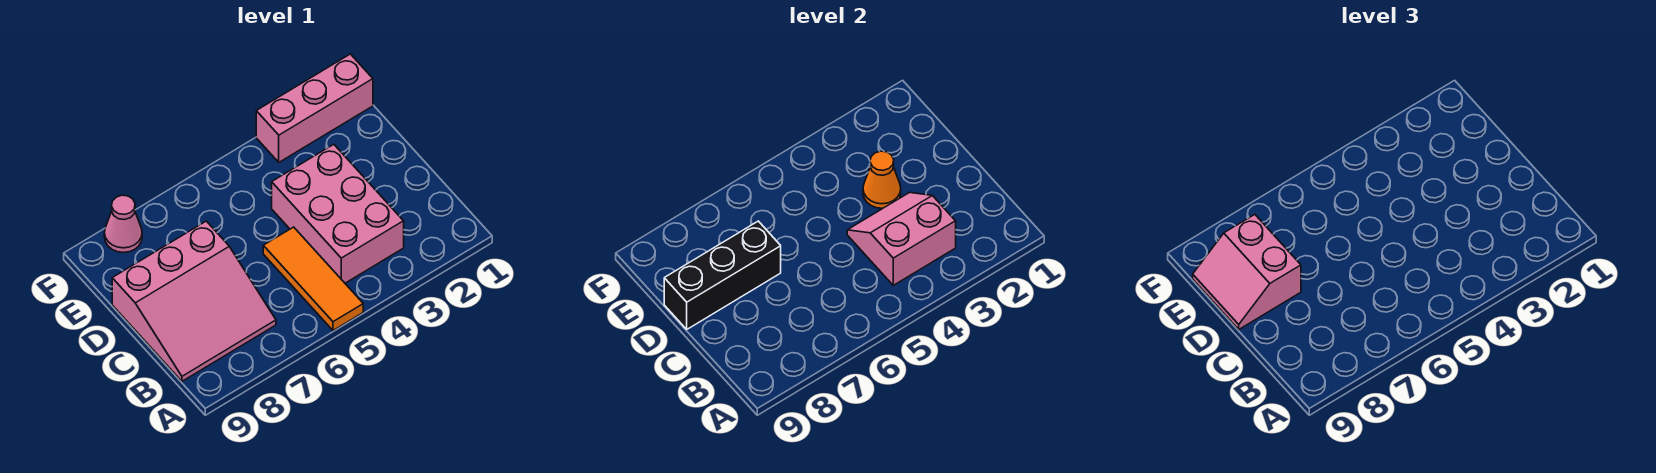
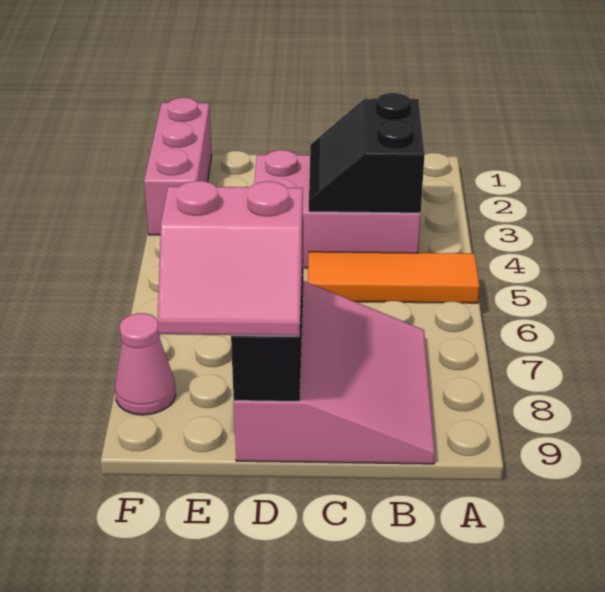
pink 2x2 slope [847,193,956,285] -> black 2x2 slope [309,93,425,213]
orange 1x1 cone [863,151,901,208] -> none

